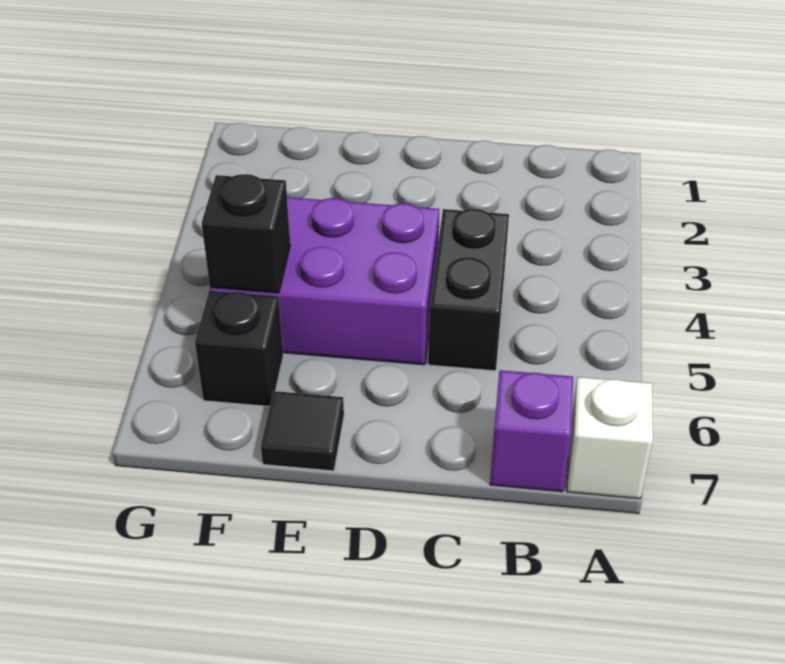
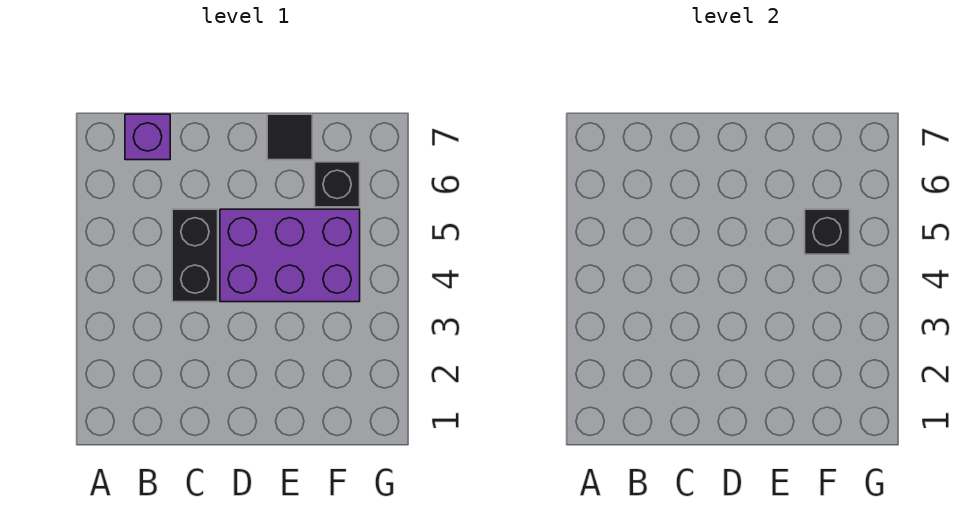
white 1x1 brick [567,377,653,499] -> none

